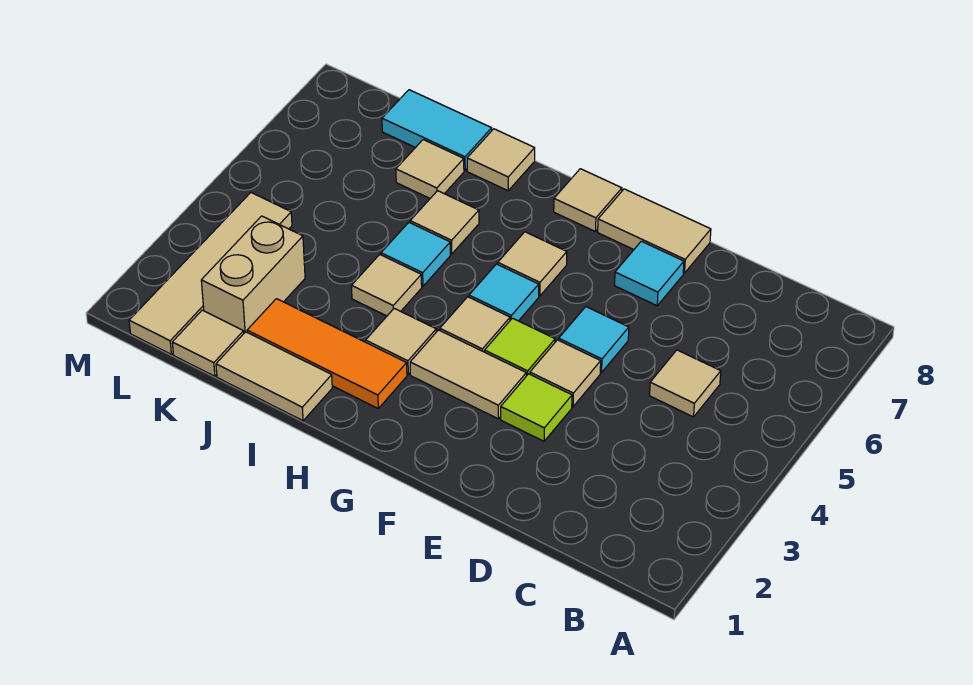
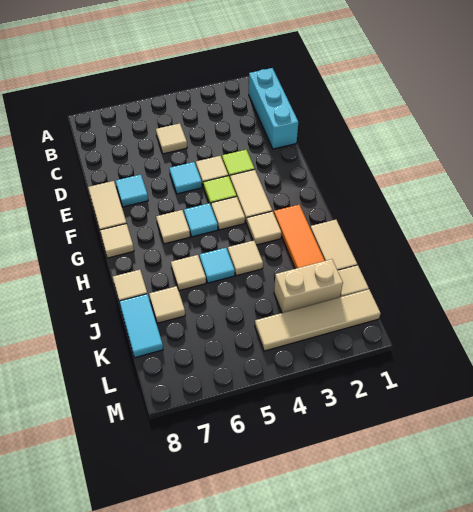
none -> cyan 1x3 brick [249,68,298,149]

